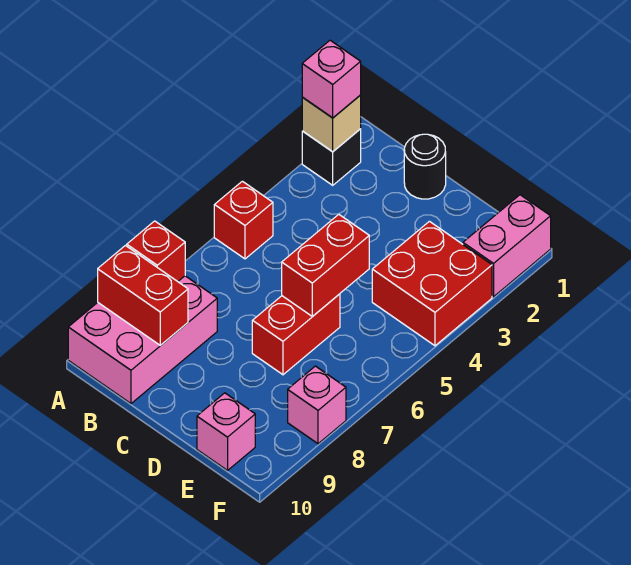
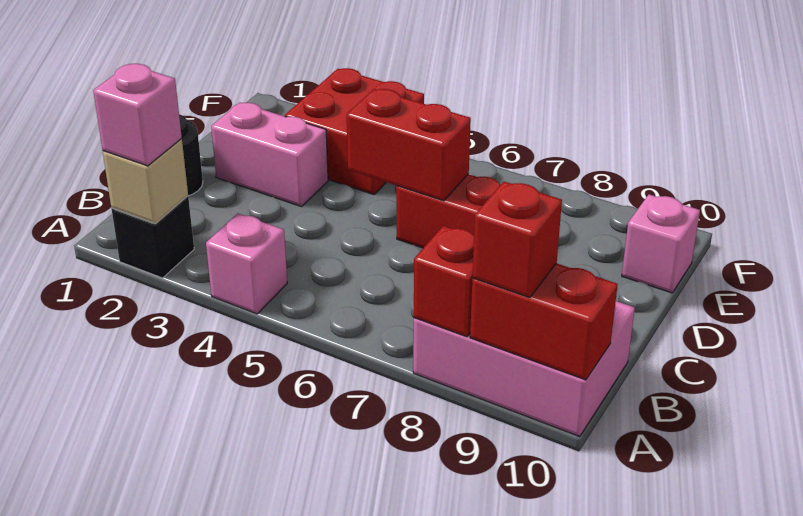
red 1x1 brick [214,181,273,259] -> red 1x1 brick moved to [472,182,562,298]
red 1x2 brick [98,246,188,345] -> red 1x2 brick turned to [470,263,618,380]
pink 1x2 brick [463,195,551,297] -> pink 1x2 brick moved to [211,102,328,207]
pink 1x1 brick [288,366,346,444] -> pink 1x1 brick moved to [206,213,287,314]

